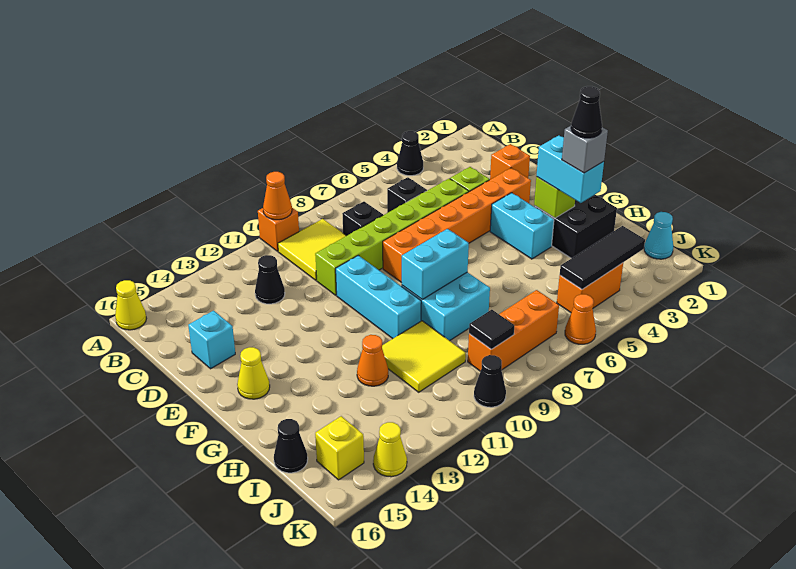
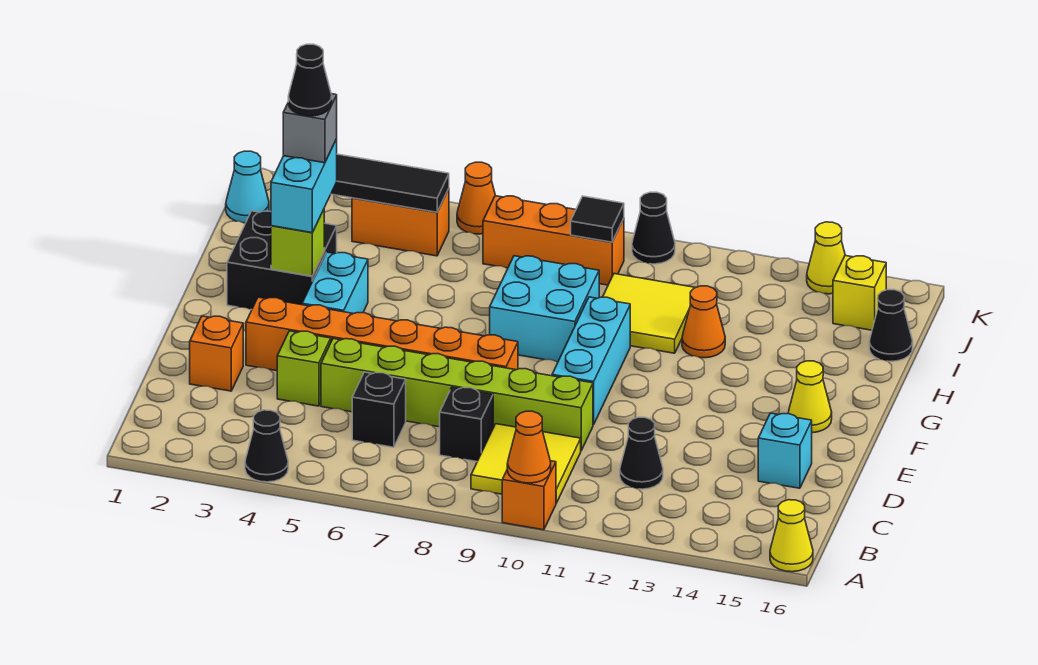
cyan 1x2 brick [402,229,469,299] -> none

